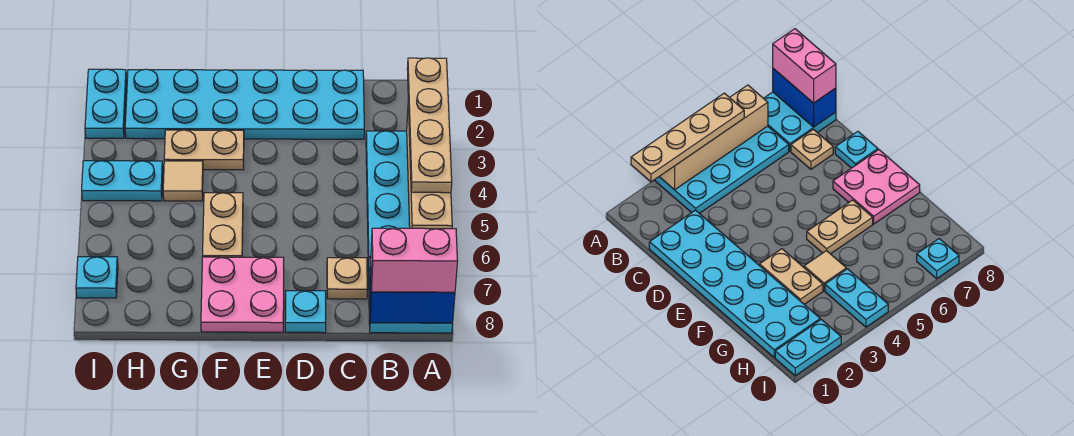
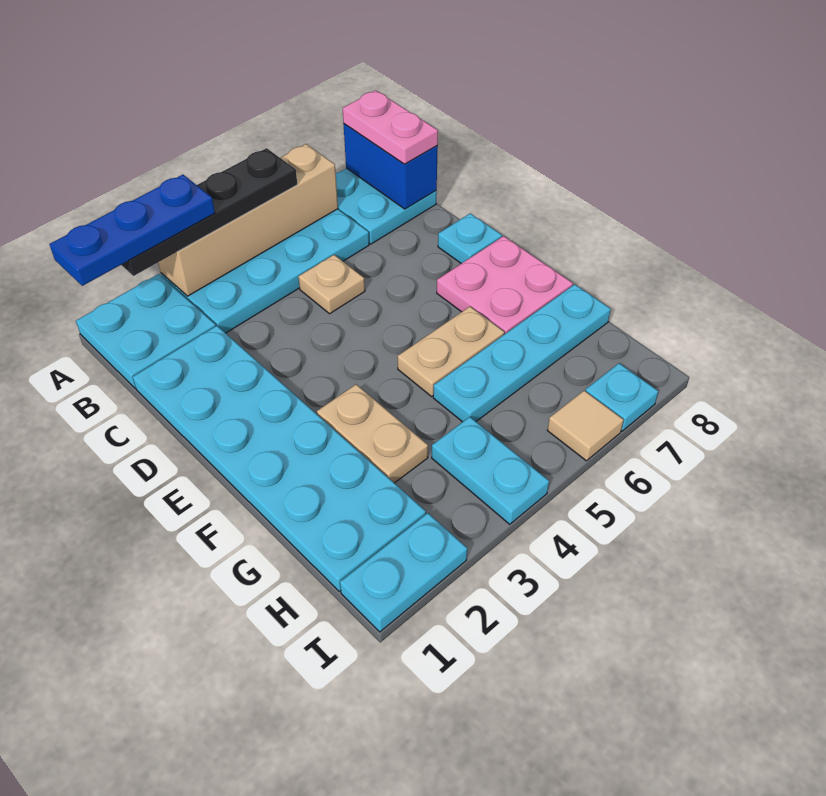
none -> cyan 2x2 plate [76,274,216,389]
none -> blue 1x3 plate [49,175,215,286]
tan 1x4 plate [407,58,452,193] -> black 1x4 plate [122,148,297,276]
pink 1x2 brick [371,228,458,292] -> pink 1x2 plate [343,90,438,164]
tan 1x1 plate [327,258,367,299] -> tan 1x1 plate moved to [298,255,365,314]
tan 1x1 tile [163,161,203,201] -> tan 1x1 tile moved to [547,391,624,461]
none -> cyan 1x4 plate [433,284,611,422]

